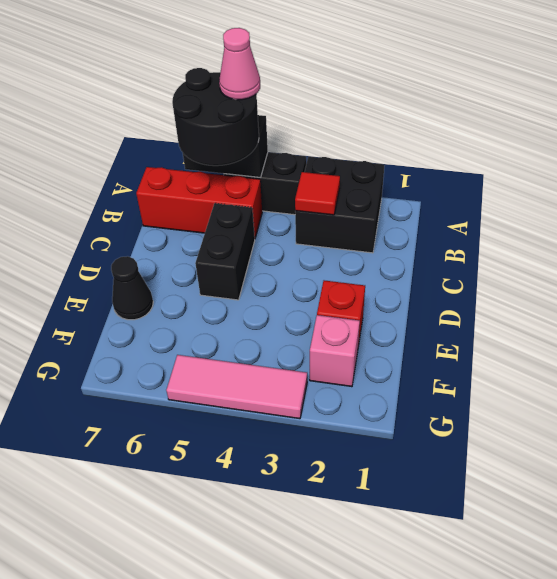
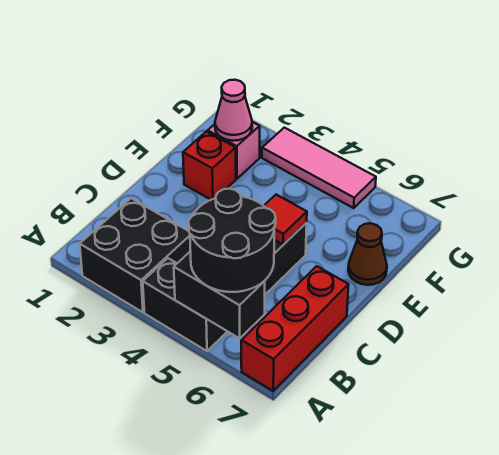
pink 1x1 cone [219,28,260,100] -> pink 1x1 cone moved to [215,80,252,141]
red 1x1 tile [295,172,340,215] -> red 1x1 tile moved to [264,195,307,245]
red 1x3 brick [136,167,262,238] -> red 1x3 brick turned to [241,266,349,391]
black 1x1 cone [111,256,153,320] -> brown 1x1 cone [348,223,387,285]

